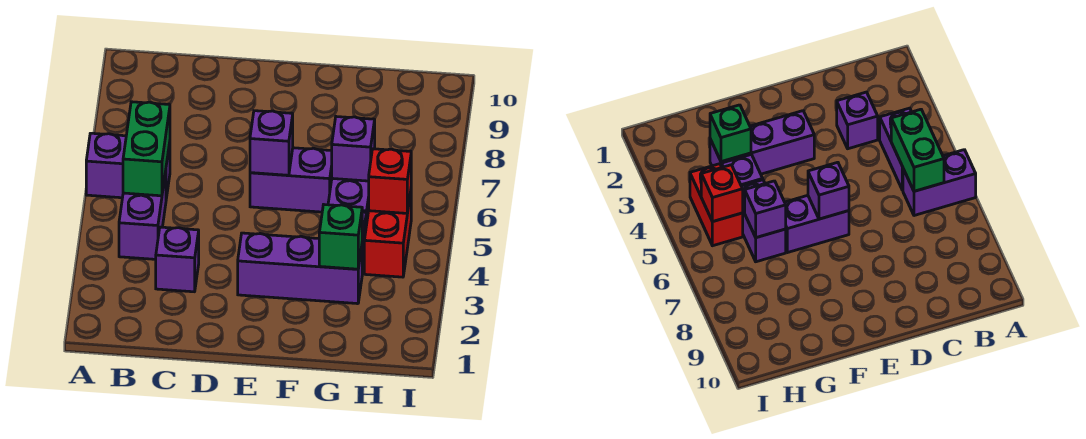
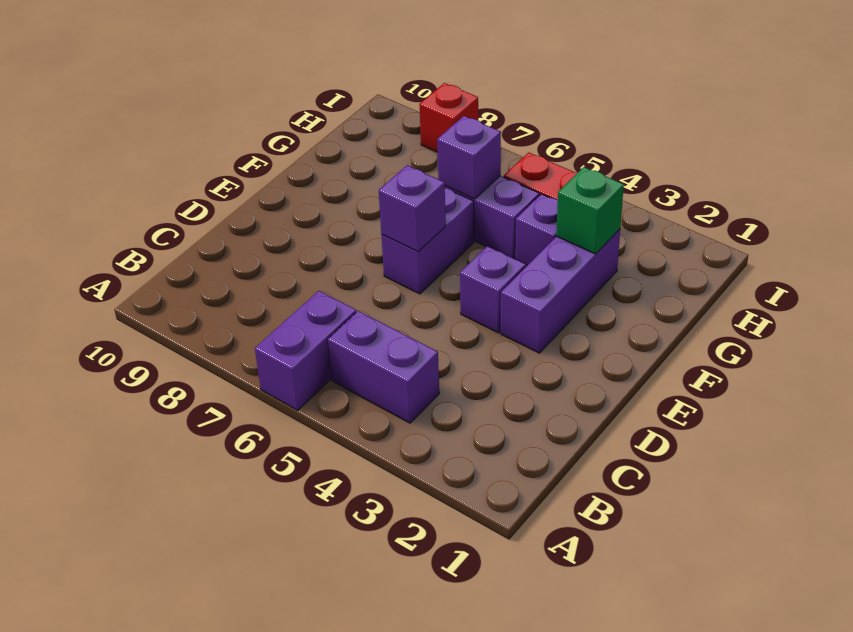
green 1x2 brick [123,102,170,196] -> none
purple 1x1 brick [156,227,199,292] -> purple 1x1 brick moved to [460,246,526,333]
red 1x1 brick [369,149,411,213] -> red 1x1 brick moved to [419,83,478,152]

